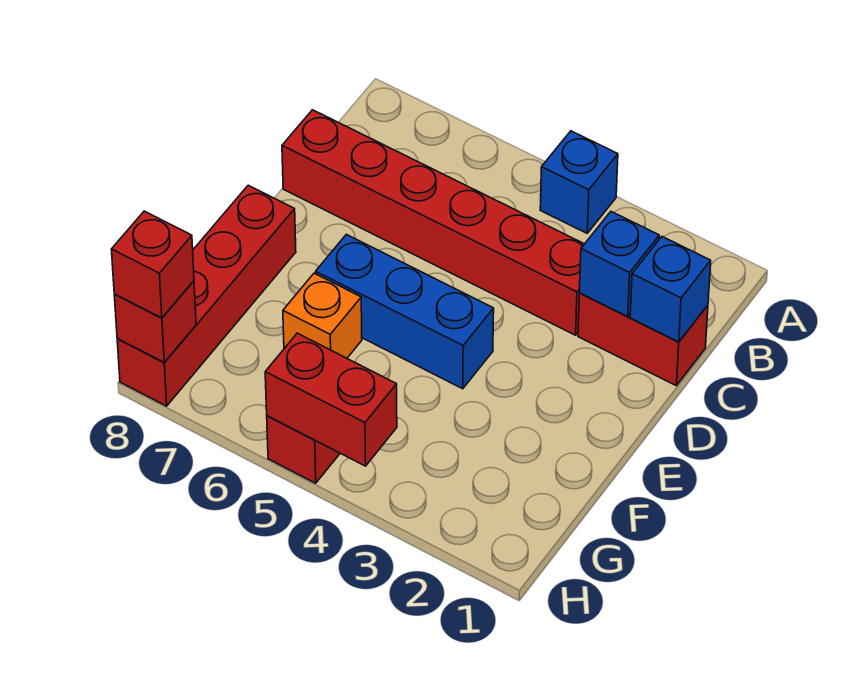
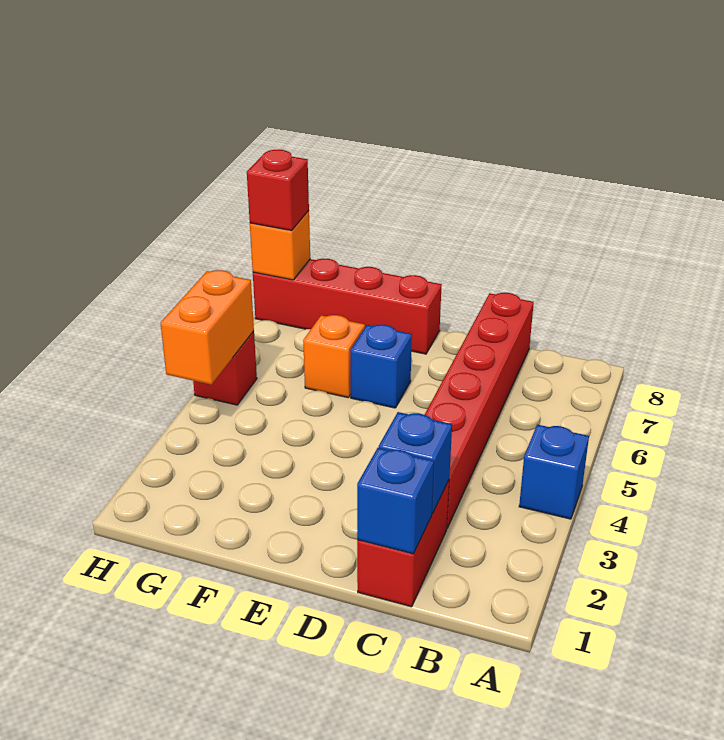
blue 1x3 brick [316,234,494,389] -> blue 1x1 brick [350,325,412,408]
red 1x2 brick [265,333,397,466] -> orange 1x2 brick [161,270,254,385]
red 1x1 brick [114,281,196,362] -> orange 1x1 brick [250,211,310,280]

